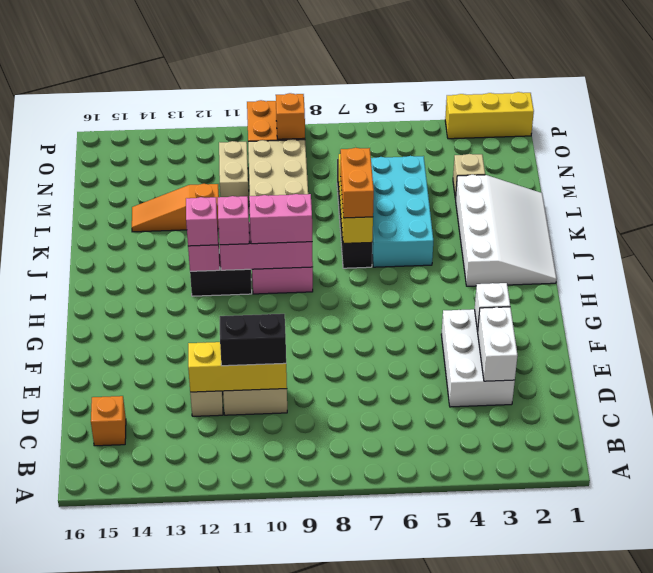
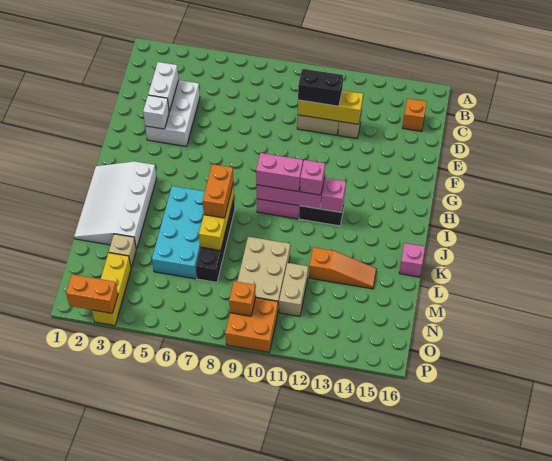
pink 1x1 brick [186,197,218,246] -> pink 1x1 brick moved to [399,243,425,277]
yellow 1x3 brick [445,92,534,139] -> yellow 1x3 brick turned to [92,253,131,326]
none -> orange 1x2 brick [66,274,118,313]

